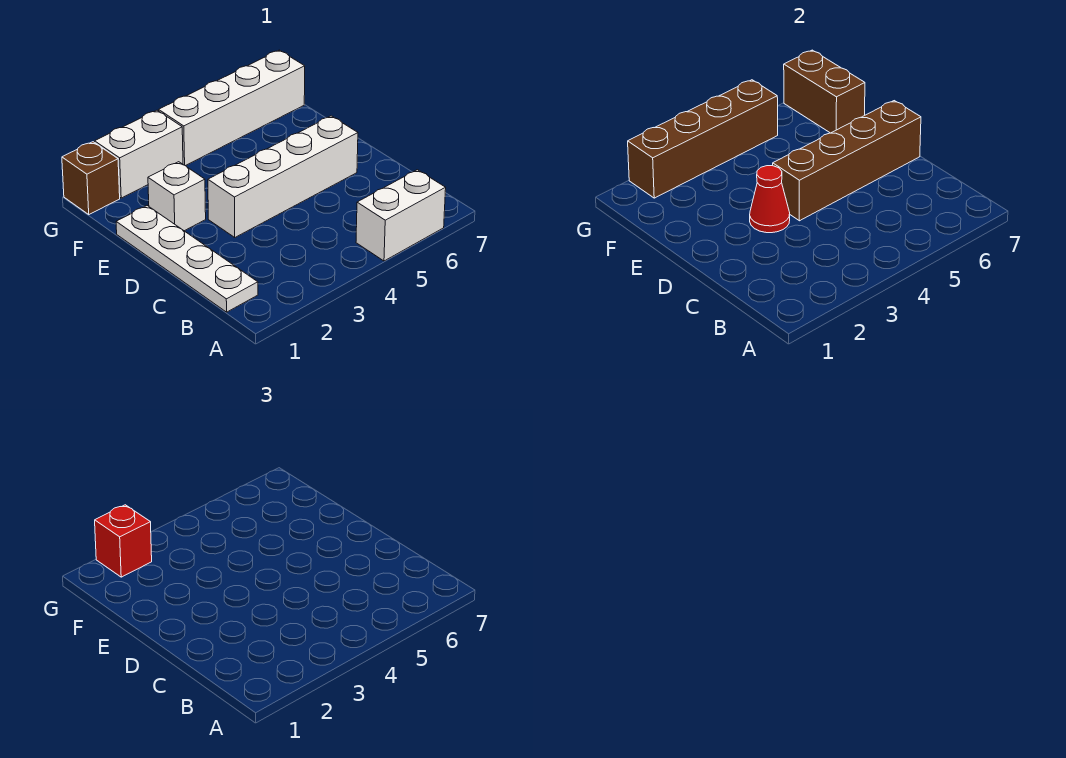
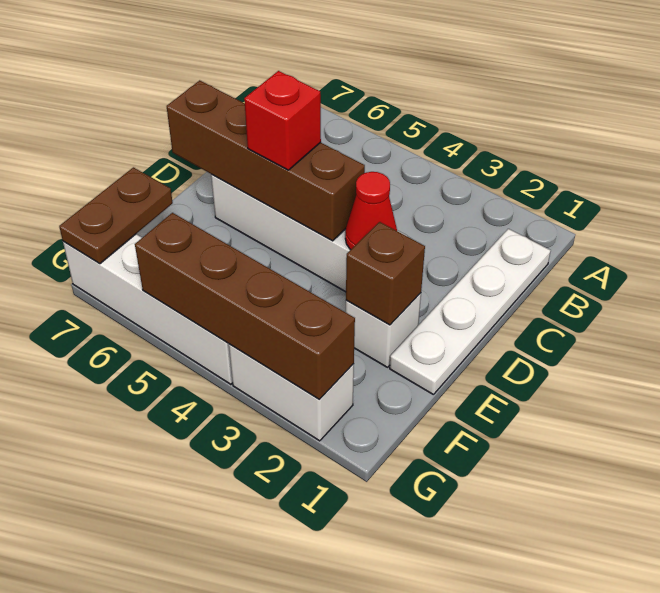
white 1x2 brick [356,170,446,261] -> none
brown 1x2 brick [784,50,865,133] -> brown 1x2 plate [59,167,173,264]
brown 1x1 brick [62,142,120,214] -> brown 1x1 brick moved to [346,222,425,325]
red 1x1 brick [95,505,152,577] -> red 1x1 brick moved to [244,71,321,170]

